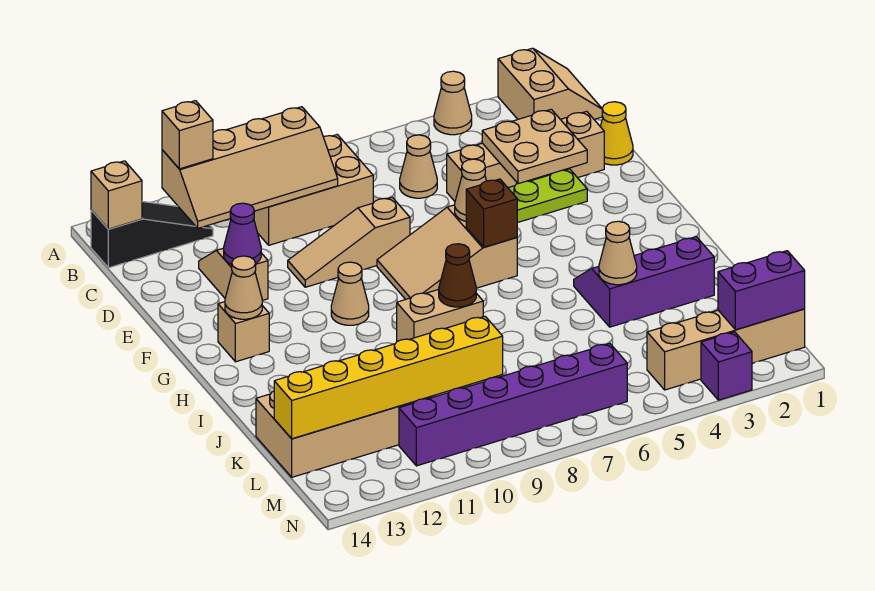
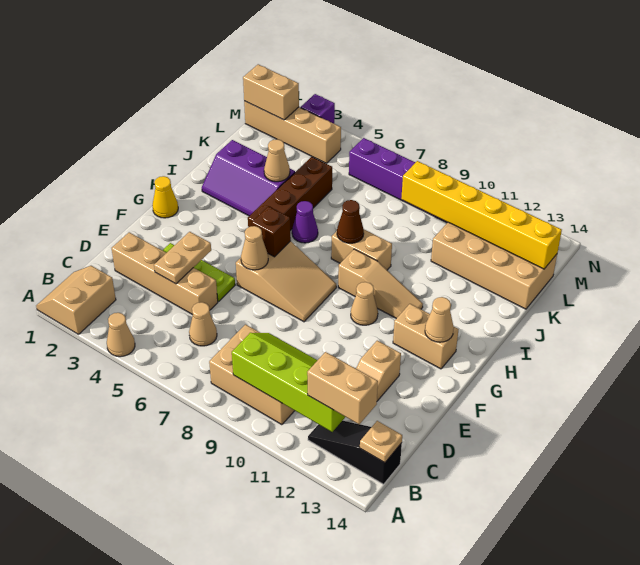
tan 2x4 slope [162,107,338,228] -> lime 2x4 slope [232,333,345,432]
tan 1x1 brick [162,101,213,169] -> tan 1x2 brick [307,352,378,424]
tan 1x1 brick [91,161,142,229] -> tan 1x1 plate [360,421,402,463]
yellow 1x1 cone [600,102,633,165] -> yellow 1x1 cone moved to [152,176,178,218]
tan 2x2 plate [482,109,587,184] -> tan 1x2 plate [154,232,211,284]
tan 1x3 slope [288,197,410,287] -> tan 1x3 slope moved to [338,249,423,319]
purple 1x1 cone [224,203,261,264] -> purple 1x1 cone moved to [292,201,318,243]
tan 1x1 brick [218,302,269,362] -> tan 1x2 brick [393,304,459,369]
none -> brown 1x4 brick [248,157,332,231]
purple 1x2 brick [718,251,805,330] -> tan 1x2 brick [243,64,299,120]

